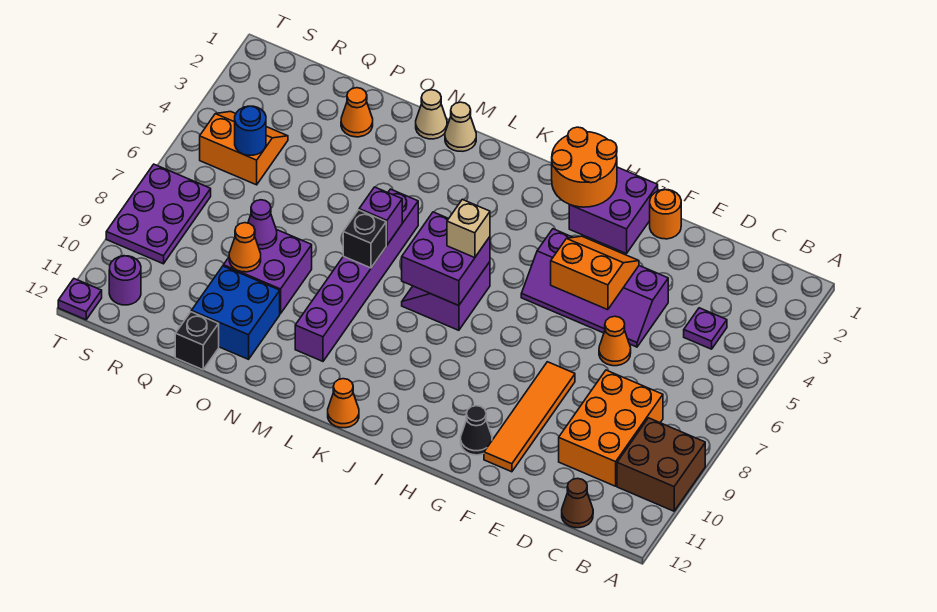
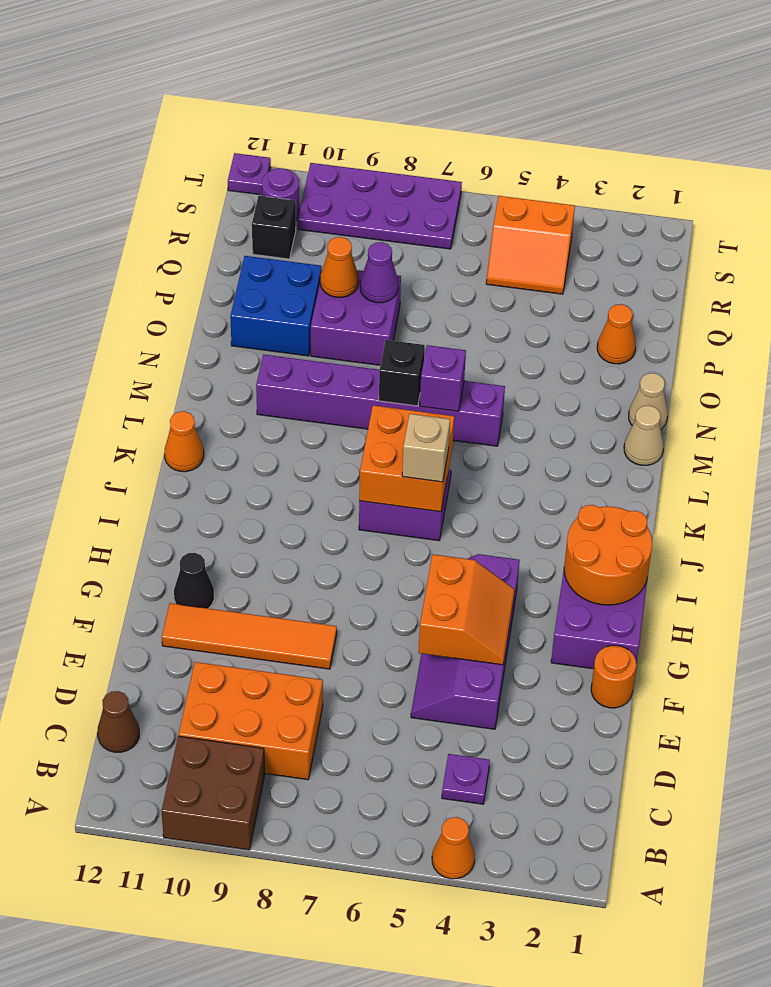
orange 1x1 cone [599,316,631,366] -> orange 1x1 cone moved to [432,817,475,879]
purple 2x2 brick [402,212,490,306] -> orange 2x2 brick [359,405,454,512]
black 1x1 brick [175,312,219,370] -> black 1x1 brick moved to [252,196,296,259]
orange 2x2 slope [200,112,288,185] -> orange 2x2 slope turned to [486,196,575,294]
blue 1x1 round brick [235,106,266,155] -> none
purple 2x3 plate [106,164,211,264] -> purple 2x4 plate [298,163,462,249]

